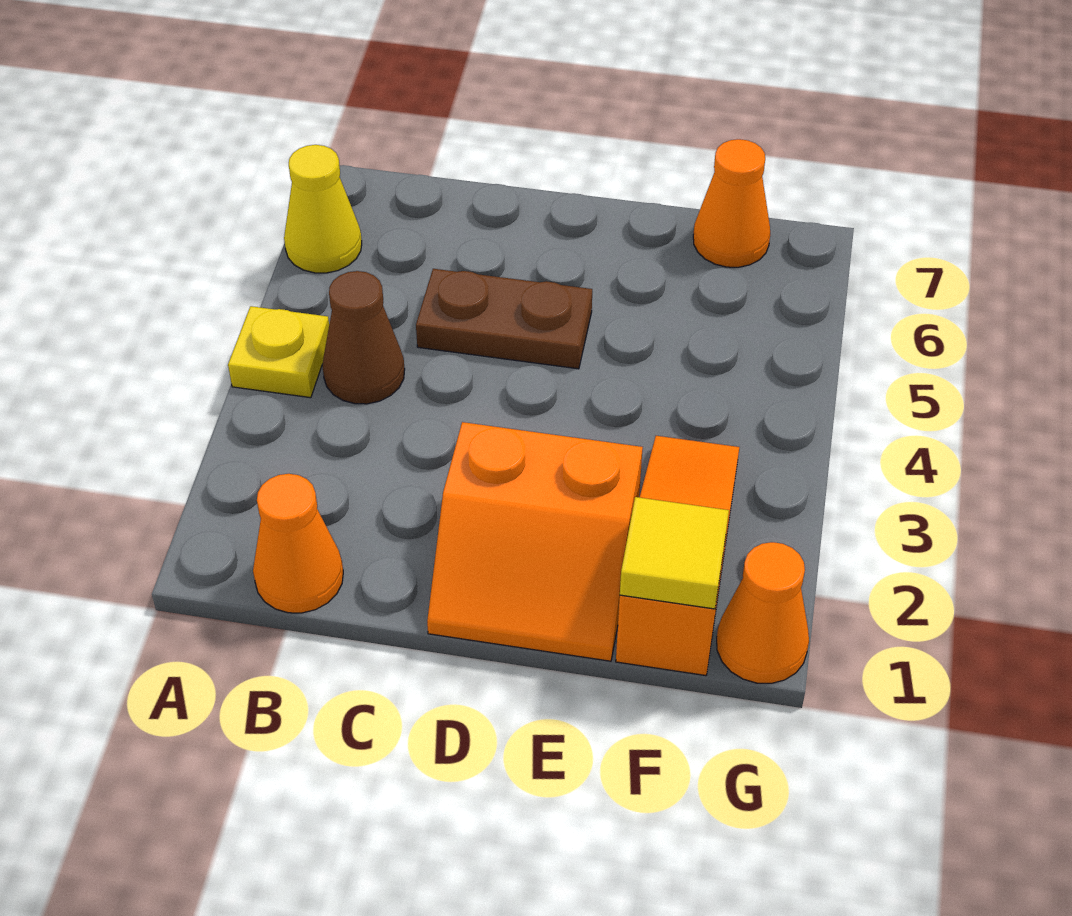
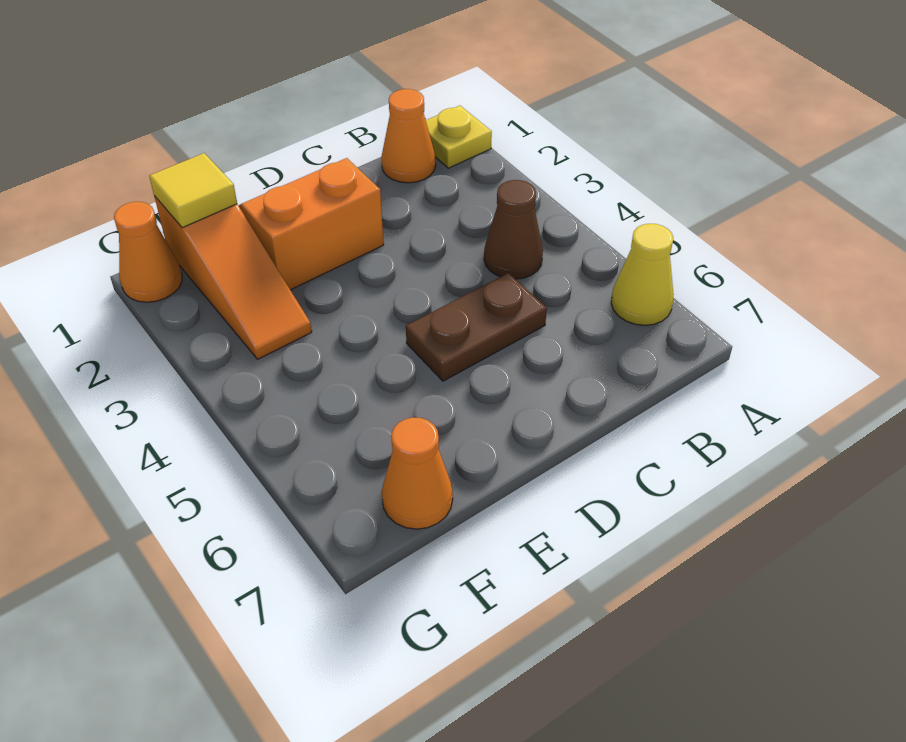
yellow 1x1 plate [228,306,329,398] -> yellow 1x1 plate moved to [426,106,492,168]

